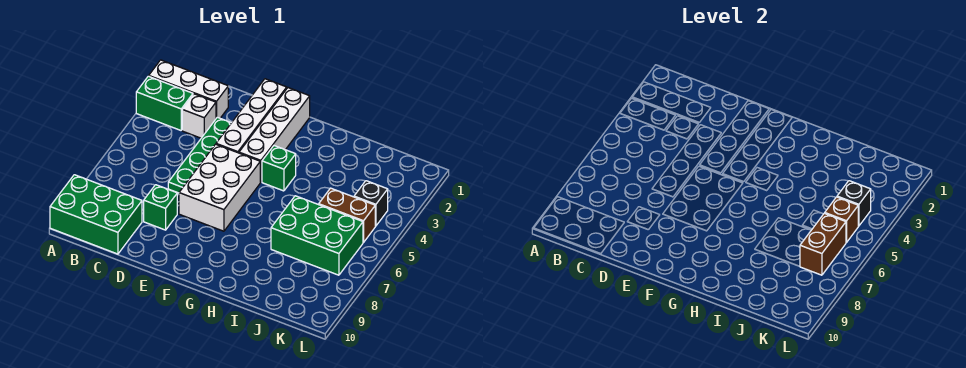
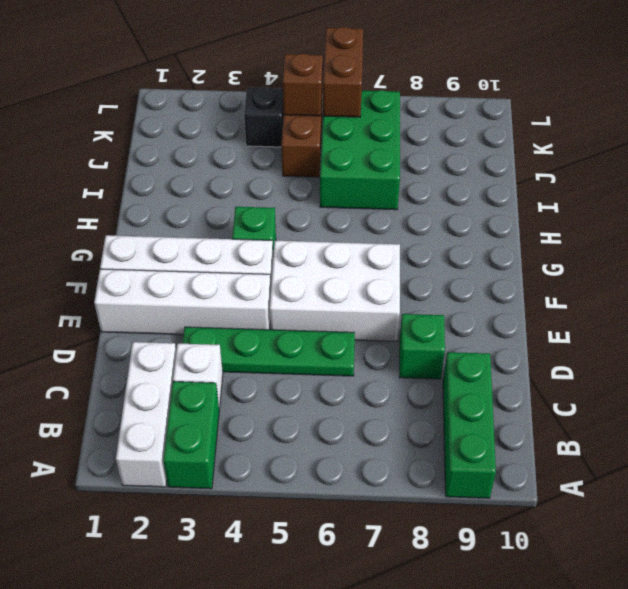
green 2x3 brick [50,175,142,254] -> green 1x3 brick [443,352,496,498]
black 1x1 brick [837,181,871,226] -> none
brown 1x2 brick [800,213,846,275] -> brown 1x2 brick turned to [323,27,363,117]

